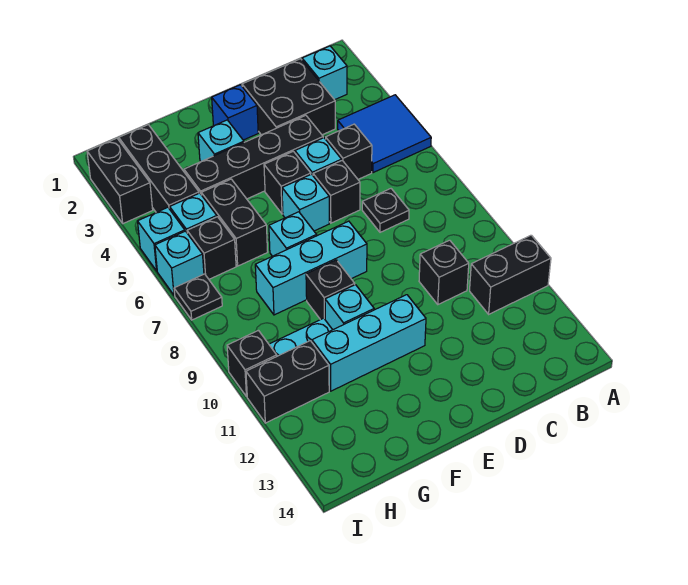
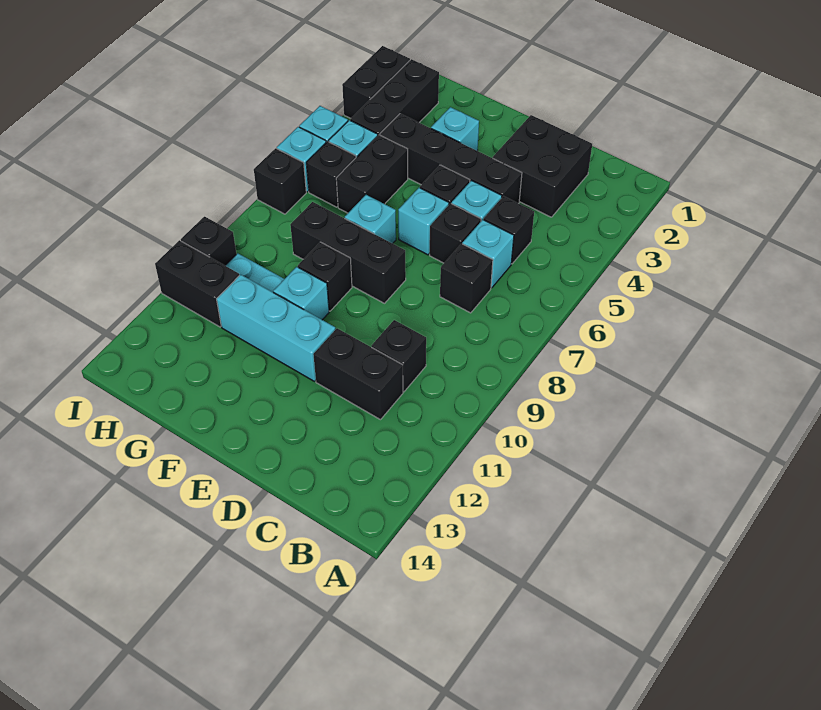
blue 2x2 tile [338,95,431,173] -> none
black 1x2 brick [470,235,551,314] -> black 1x2 brick moved to [313,328,403,420]
cyan 1x1 brick [302,46,347,100] -> cyan 1x1 brick moved to [462,220,514,288]
black 1x1 plate [362,189,409,232] -> black 1x1 brick [440,244,493,313]
blue 1x1 brick [212,85,258,140] -> none
cyan 1x3 brick [255,221,367,315] -> black 1x3 brick [290,202,406,303]
black 1x1 plate [174,274,222,320] -> black 1x1 brick [254,148,306,214]

